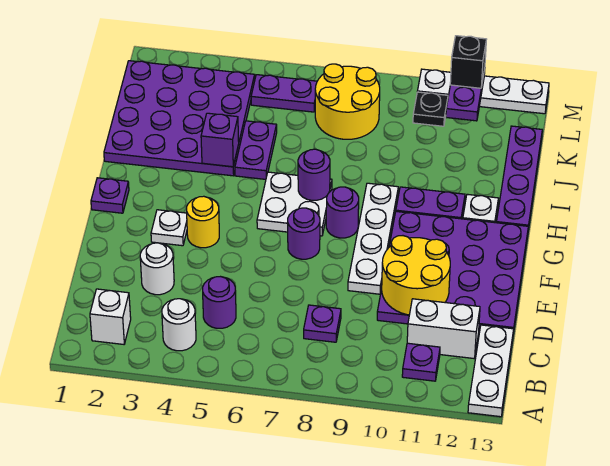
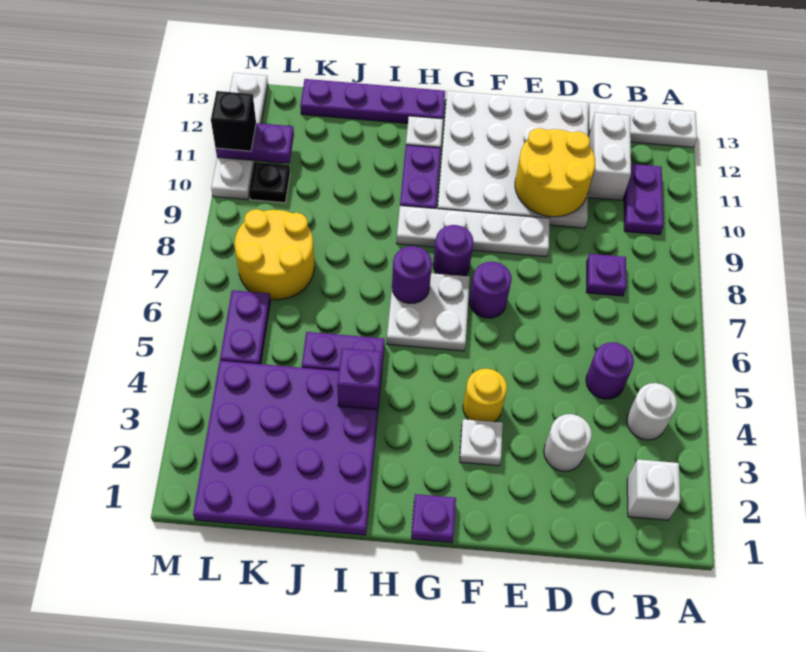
purple 1x1 plate [402,343,440,381] -> purple 1x2 plate [624,164,663,234]
purple 4x4 plate [377,212,528,334] -> white 4x4 plate [438,91,588,228]

